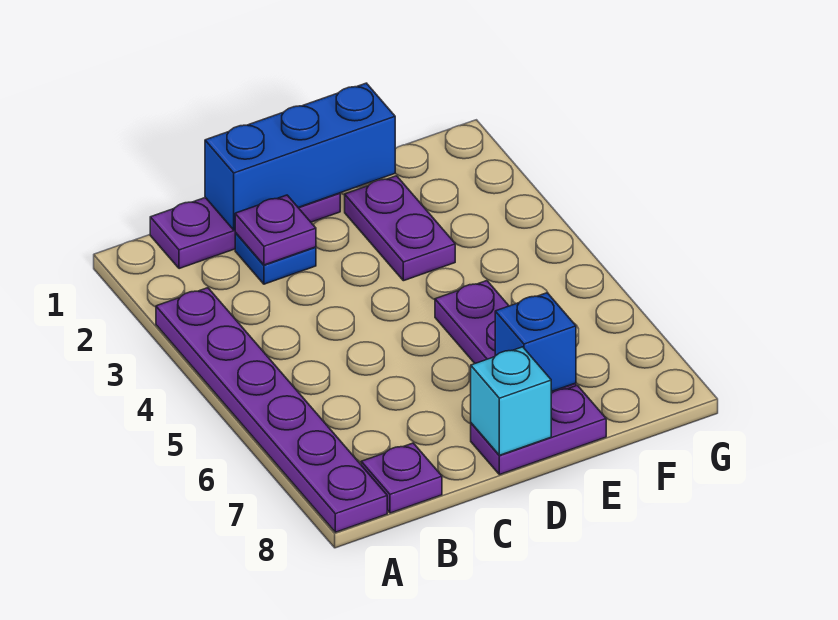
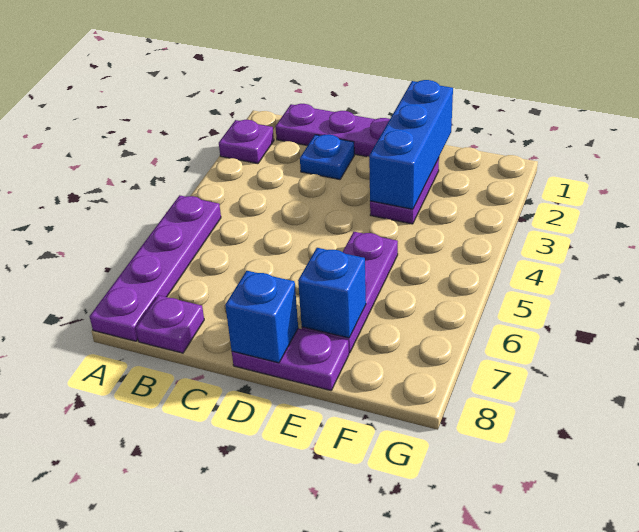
purple 1x6 plate [156,288,387,532] -> purple 1x4 plate [90,195,221,341]
blue 1x3 brick [205,83,395,230] -> blue 1x3 brick turned to [369,80,453,209]
purple 1x1 plate [235,195,316,265] -> purple 1x1 plate moved to [219,120,274,164]
cyan 1x1 brick [471,347,551,455] -> blue 1x1 brick [225,271,298,363]

